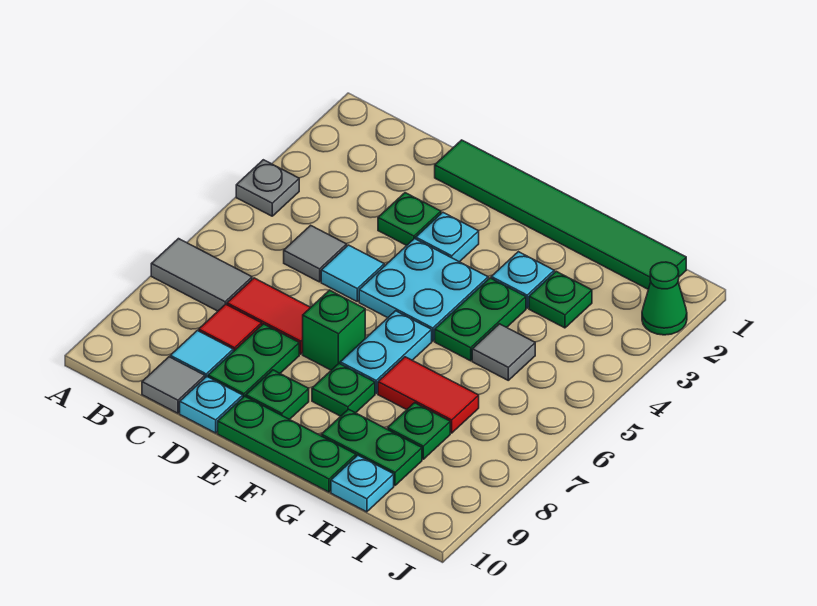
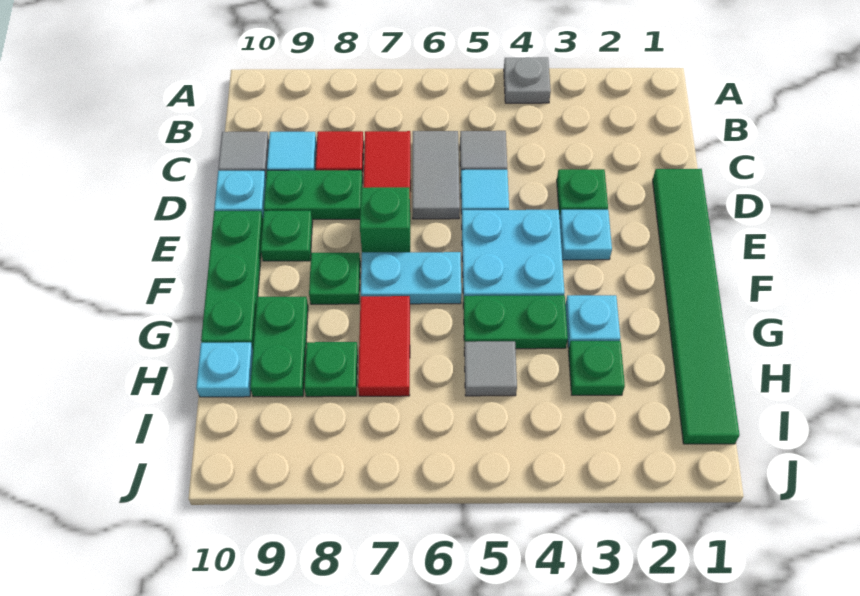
grey 1x2 tile [151,239,252,311] -> grey 1x2 tile moved to [413,131,460,219]
green 1x1 cone [642,262,687,335] -> none

